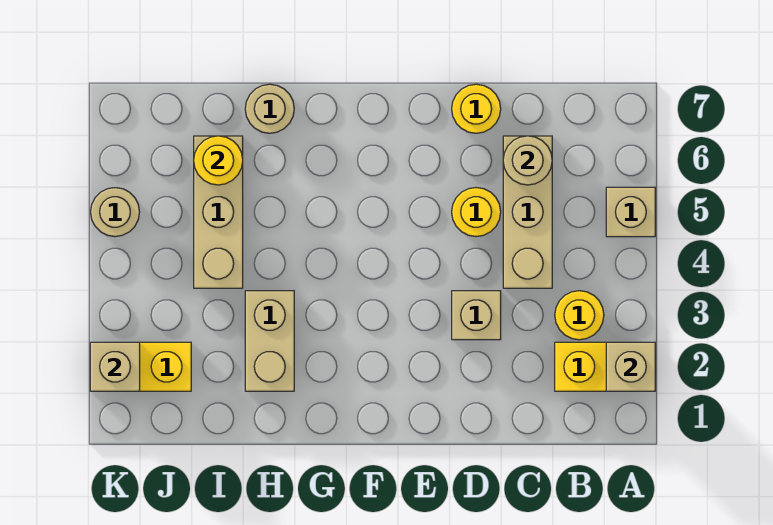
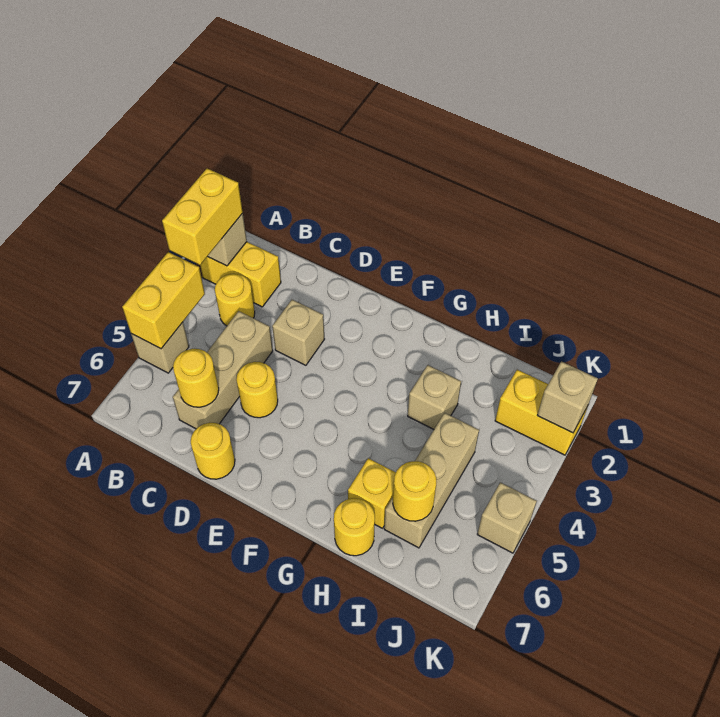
none -> yellow 1x2 brick [162,168,243,265]
none -> yellow 1x2 brick [122,252,205,349]
tan 1x1 round brick [503,136,552,185] -> yellow 1x1 round brick [173,349,219,407]
tan 1x2 brick [245,291,294,391] -> tan 1x1 brick [408,365,461,429]
none -> yellow 1x1 brick [348,458,396,528]
tan 1x1 round brick [245,84,294,133] -> yellow 1x1 round brick [334,498,375,556]
tan 1x1 round brick [91,188,140,237] -> tan 1x1 brick [477,482,537,553]

